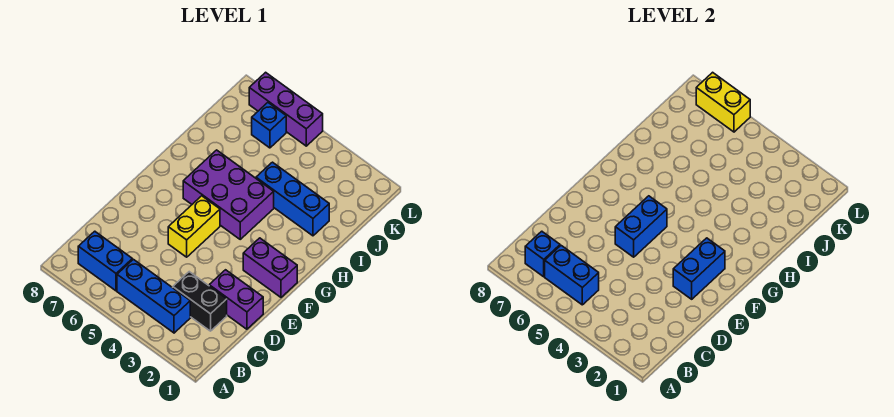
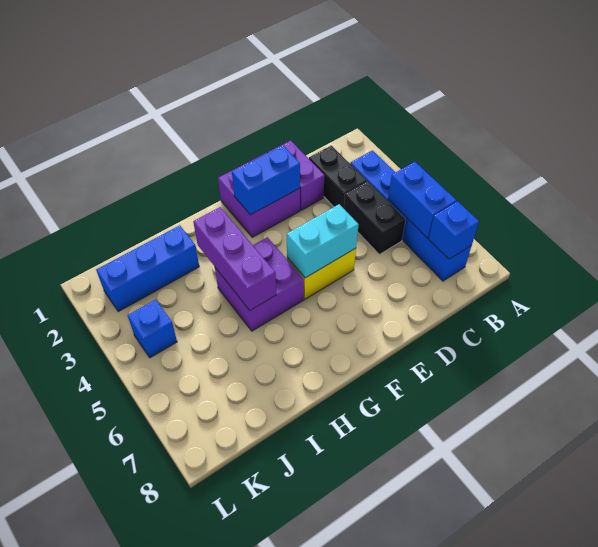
none -> black 1x2 brick [344,181,406,254]
blue 1x2 brick [615,196,667,257] -> cyan 1x2 brick [287,204,359,278]
purple 1x2 brick [243,238,297,297] -> purple 2x2 brick [218,153,300,237]
purple 2x3 brick [183,150,274,239] -> purple 2x2 brick [215,237,304,331]
blue 1x3 brick [256,162,329,236] -> blue 1x3 brick turned to [96,225,199,312]
blue 1x1 brick [252,103,286,148] -> blue 1x1 brick moved to [127,300,177,358]
purple 1x3 brick [249,72,323,146] -> purple 1x3 brick moved to [193,207,276,310]
yellow 1x2 brick [696,72,750,132] -> none

